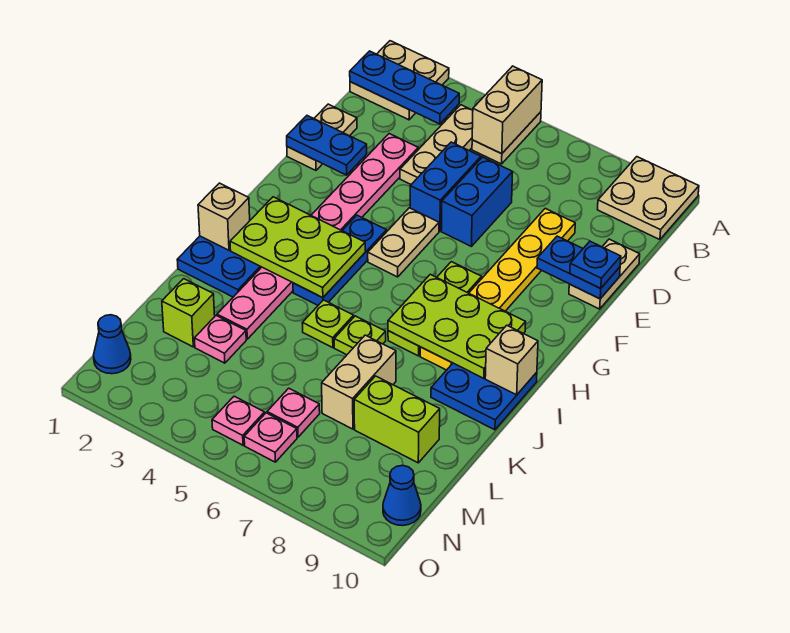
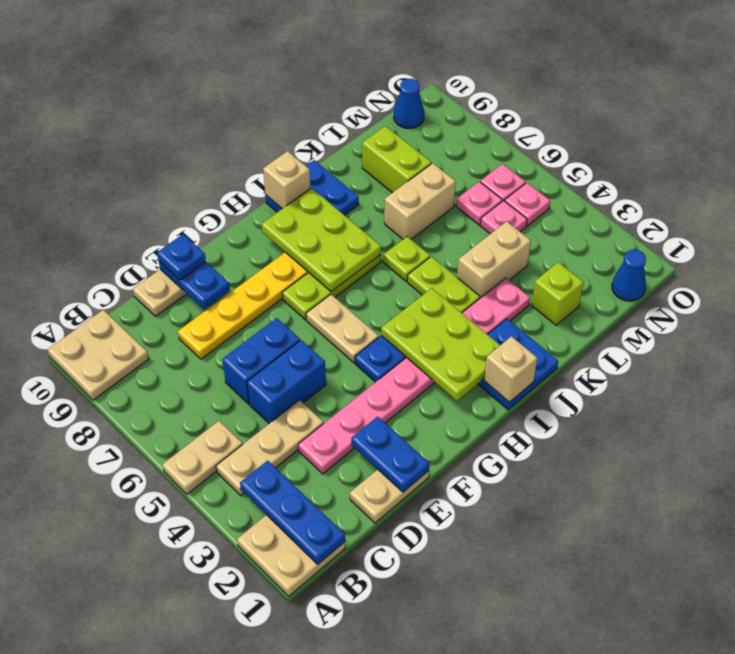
tan 1x2 brick [472,66,542,154] -> tan 1x2 brick moved to [457,221,531,298]
tan 1x2 plate [368,208,439,277] -> tan 1x2 plate turned to [306,295,379,363]
lime 1x1 plate [302,300,354,348] -> lime 1x2 plate [407,257,480,313]
pink 1x1 plate [194,316,246,363] -> pink 1x1 plate moved to [480,201,527,234]

